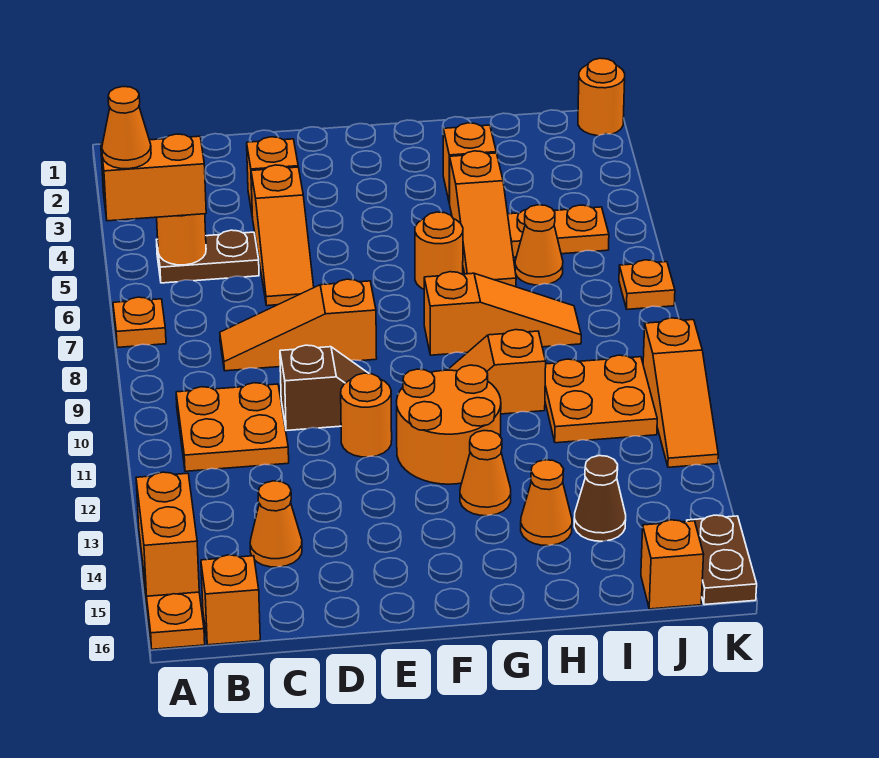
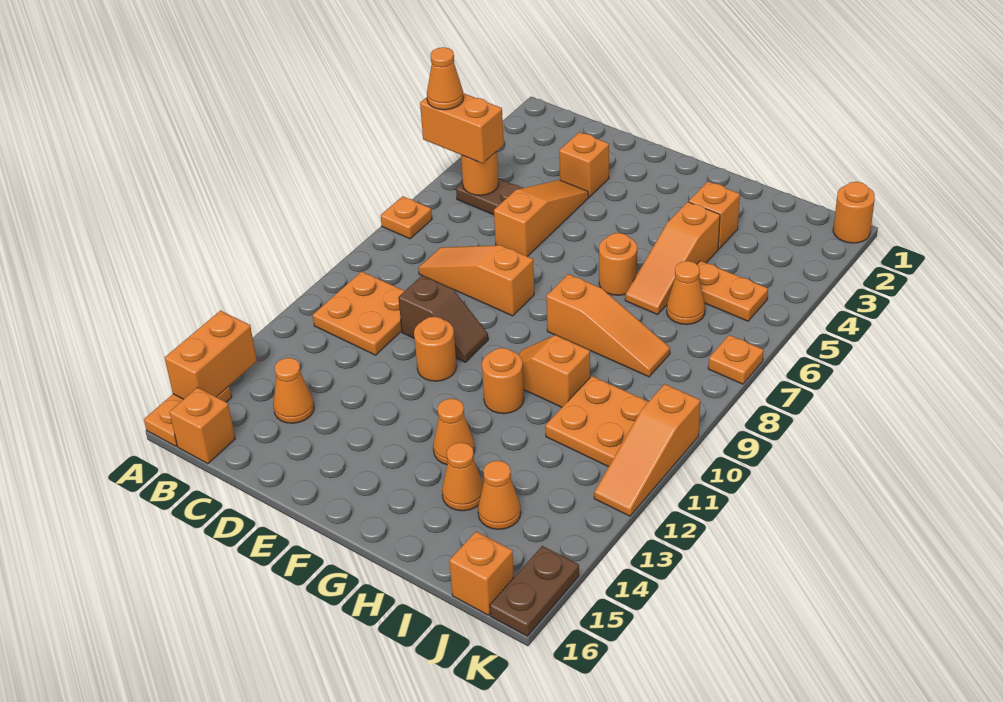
orange 1x3 slope [251,165,314,306] -> orange 1x3 slope turned to [494,180,589,257]
orange 2x2 round brick [396,365,501,484] -> orange 1x1 round brick [482,348,524,414]
brown 1x1 cone [574,456,626,541] -> orange 1x1 cone [478,461,521,529]

